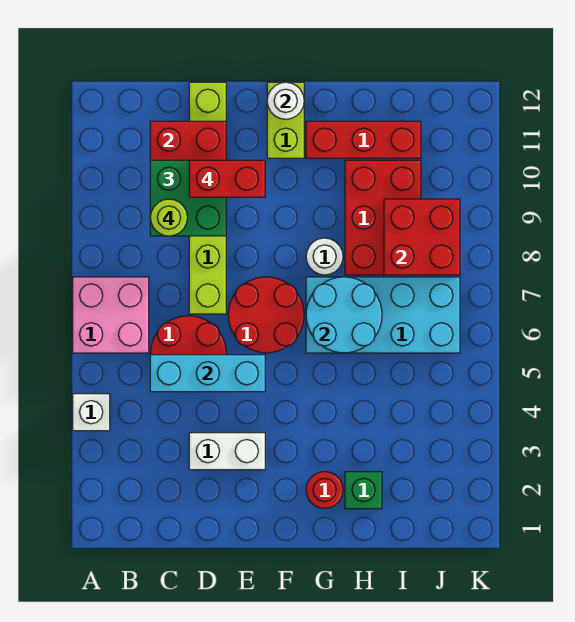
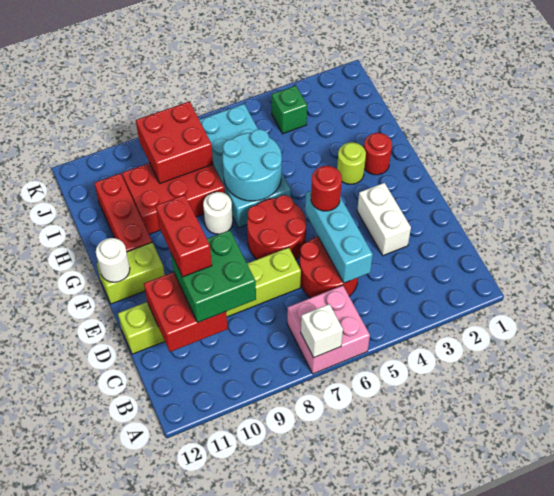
white 1x1 brick [73,394,110,431] -> white 1x1 brick moved to [301,304,343,357]
lime 1x1 round brick [150,199,187,236] -> lime 1x1 round brick moved to [337,142,366,184]
none -> red 1x1 round brick [311,166,342,211]
green 1x1 brick [345,472,382,509] -> green 1x1 brick moved to [272,86,307,134]

